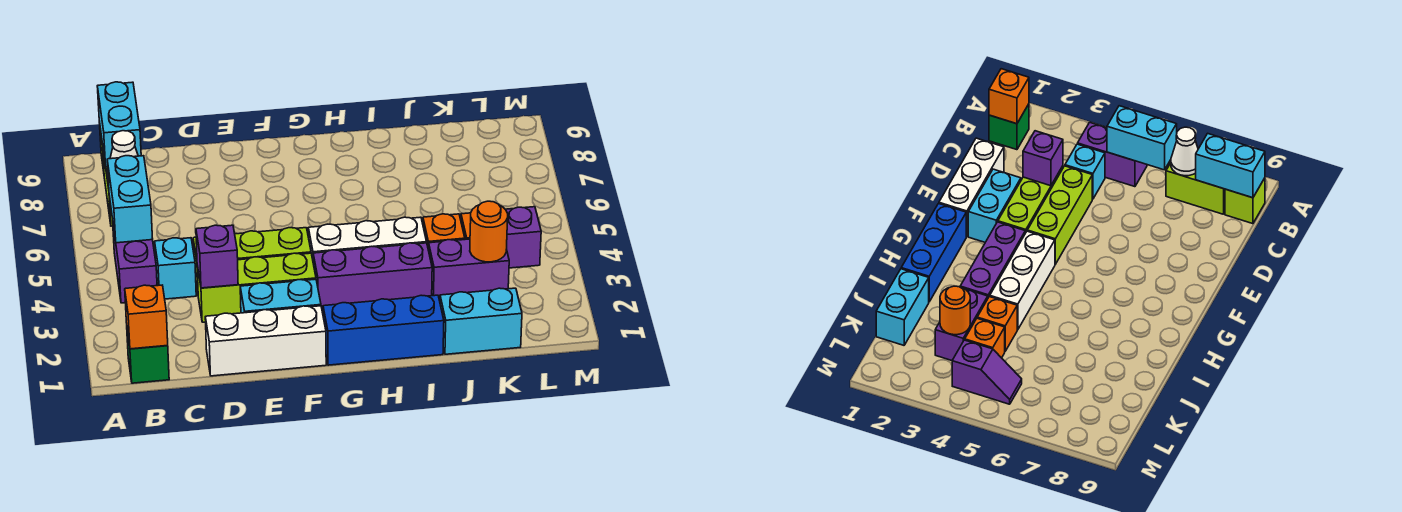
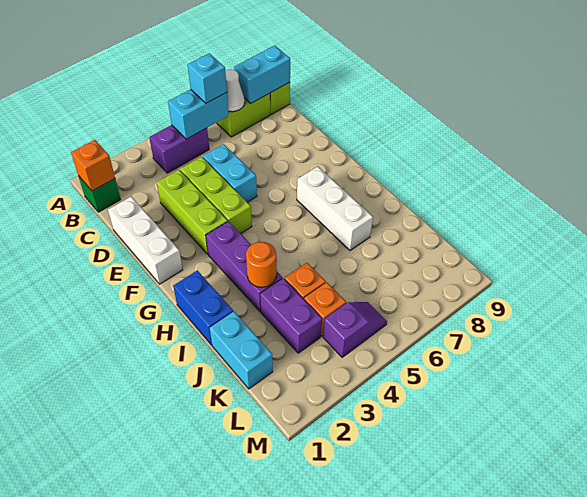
cyan 1x1 brick [155,238,196,299] -> cyan 1x1 brick moved to [188,53,227,103]
purple 1x1 brick [196,225,238,288] -> none
cyan 1x2 brick [240,279,321,313] -> cyan 1x2 brick moved to [203,144,257,202]
blue 1x3 brick [323,295,444,365] -> blue 1x2 brick [173,270,233,345]
white 1x3 brick [308,217,427,259] -> white 1x3 brick moved to [297,167,373,250]
orange 1x1 round brick [470,201,508,262] -> orange 1x1 round brick moved to [246,242,277,287]

